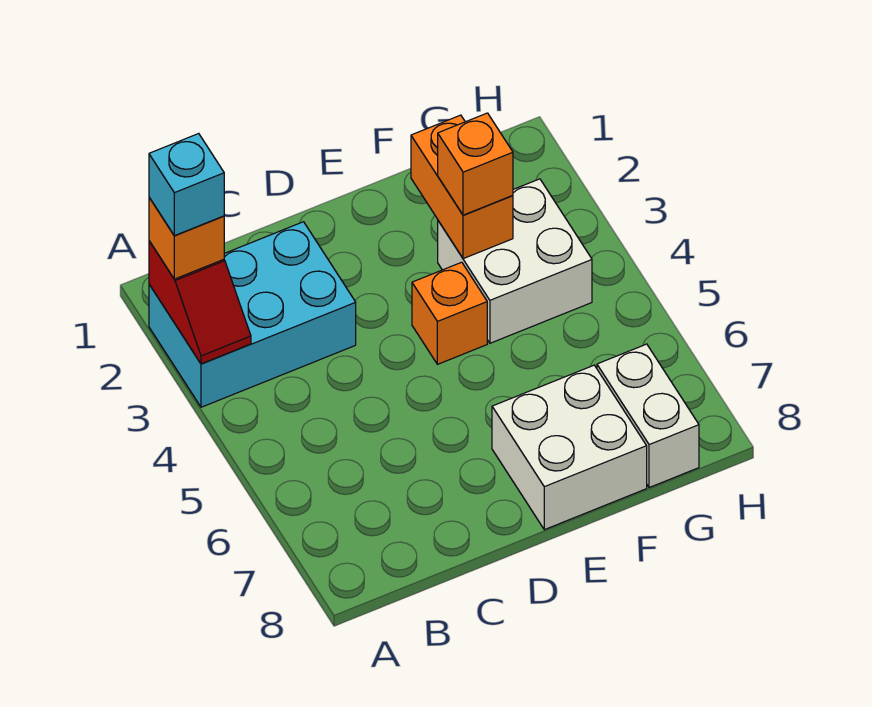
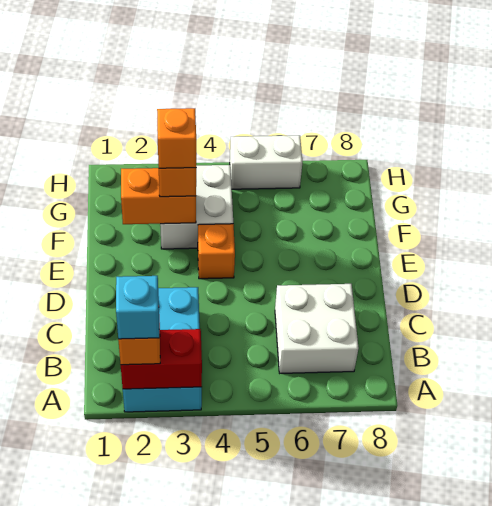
red 1x2 slope [149,241,251,364] -> red 1x2 brick [121,329,202,389]
white 2x2 brick [492,365,647,530] -> white 2x2 brick moved to [275,284,359,373]
none -> orange 1x1 brick [157,108,196,168]
white 1x2 brick [597,344,699,488] -> white 1x2 brick moved to [230,135,302,189]

